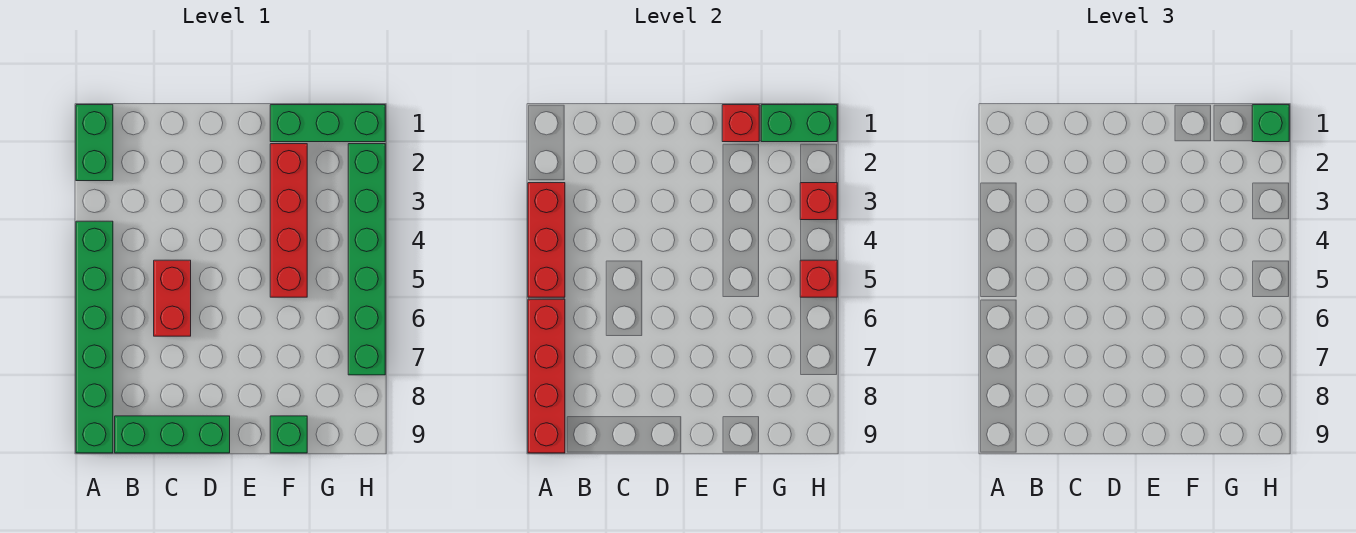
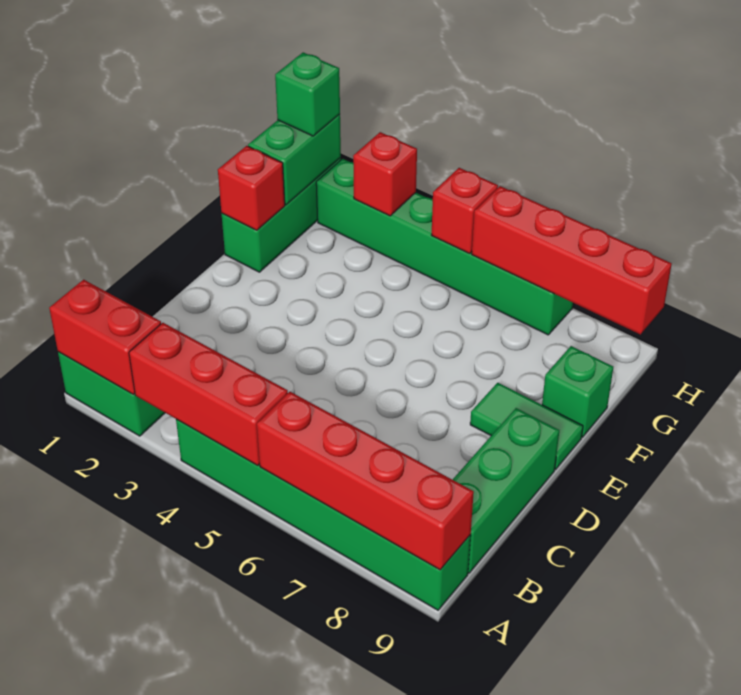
red 1x2 brick [154,260,191,336] -> red 1x2 brick moved to [49,280,161,394]
none -> green 1x2 tile [470,383,583,469]
red 1x4 brick [270,144,307,297] -> red 1x4 brick moved to [472,186,672,334]

